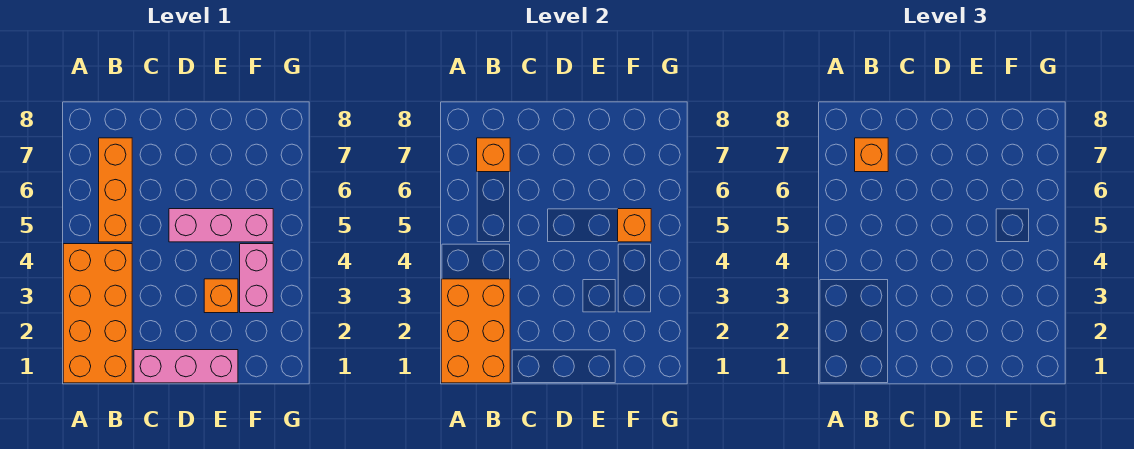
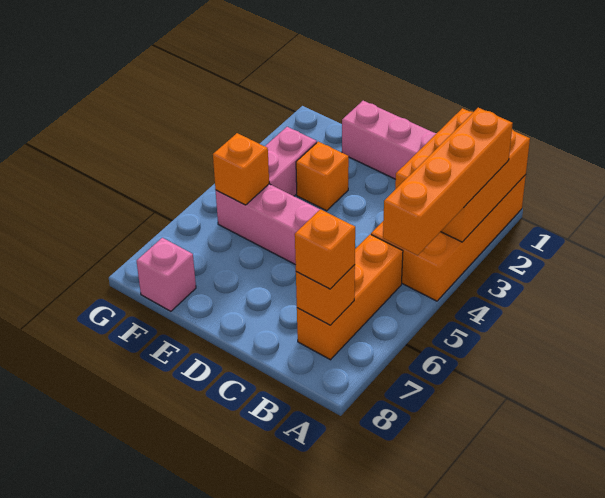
none -> orange 1x4 brick [383,108,513,255]
none -> pink 1x1 brick [137,238,196,311]

